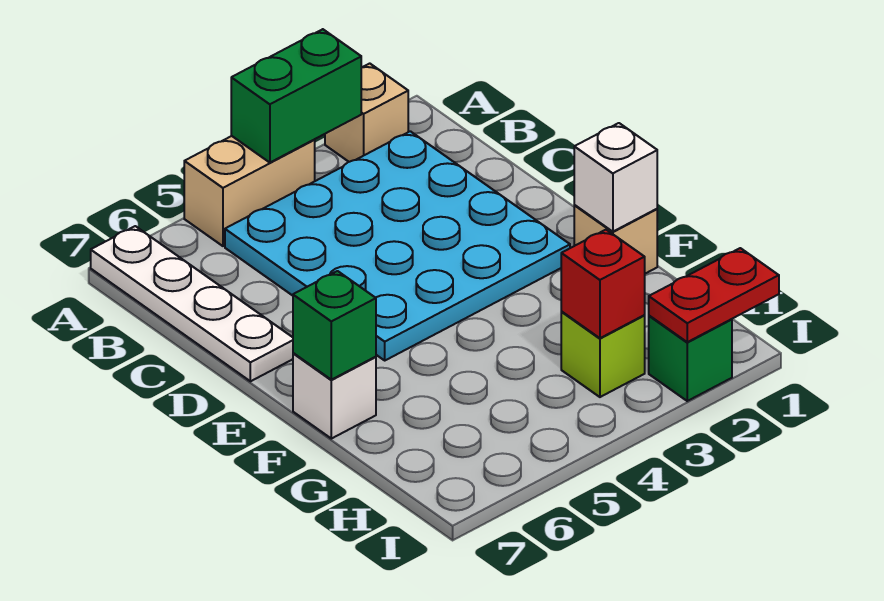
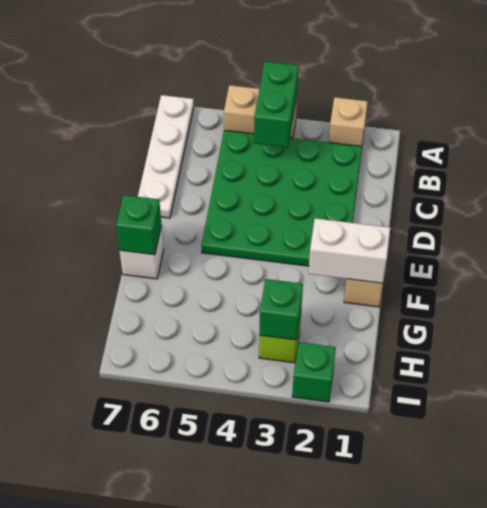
green 1x2 brick [231,29,361,163] -> green 1x2 brick turned to [254,62,299,147]
cyan 4x4 plate [225,131,570,360] -> green 4x4 plate [201,130,362,266]
white 1x1 brick [574,123,657,232] -> white 1x2 brick [308,218,390,283]
red 1x1 brick [561,230,645,338] -> green 1x1 brick [259,279,303,340]
red 1x2 plate [649,248,779,342] -> none

